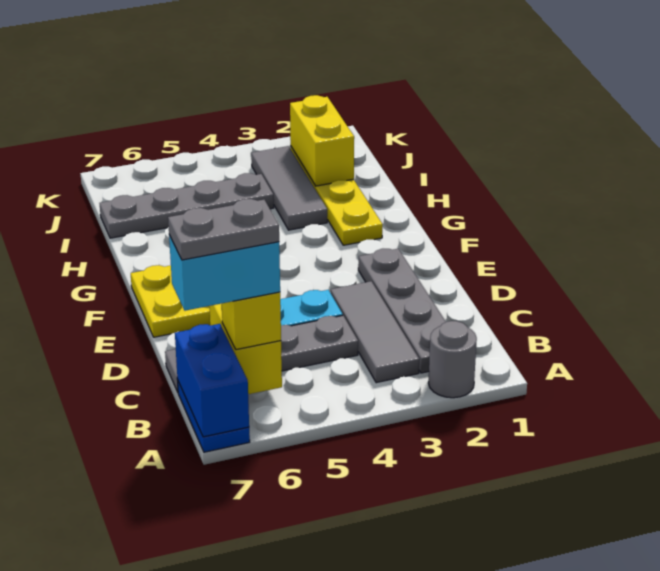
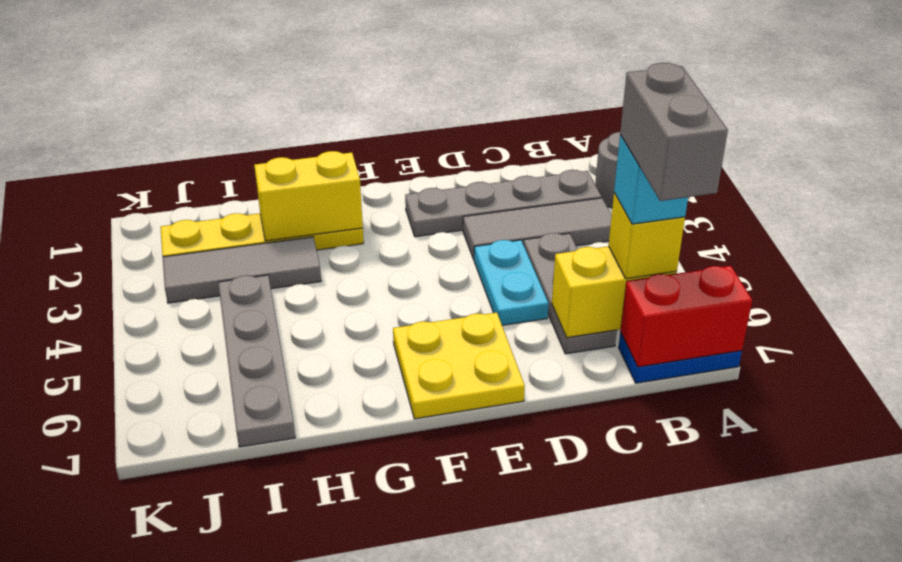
blue 1x2 brick [175,324,249,437] -> red 1x2 brick [620,266,752,367]
cyan 1x2 brick [169,235,280,311] -> cyan 1x1 brick [614,135,688,224]
grey 1x2 plate [168,199,279,260] -> grey 1x2 brick [620,63,728,201]
grey 1x4 plate [165,316,358,392] -> grey 1x3 plate [523,233,617,354]
yellow 1x2 brick [290,95,354,186] -> yellow 1x2 brick moved to [254,151,363,241]

